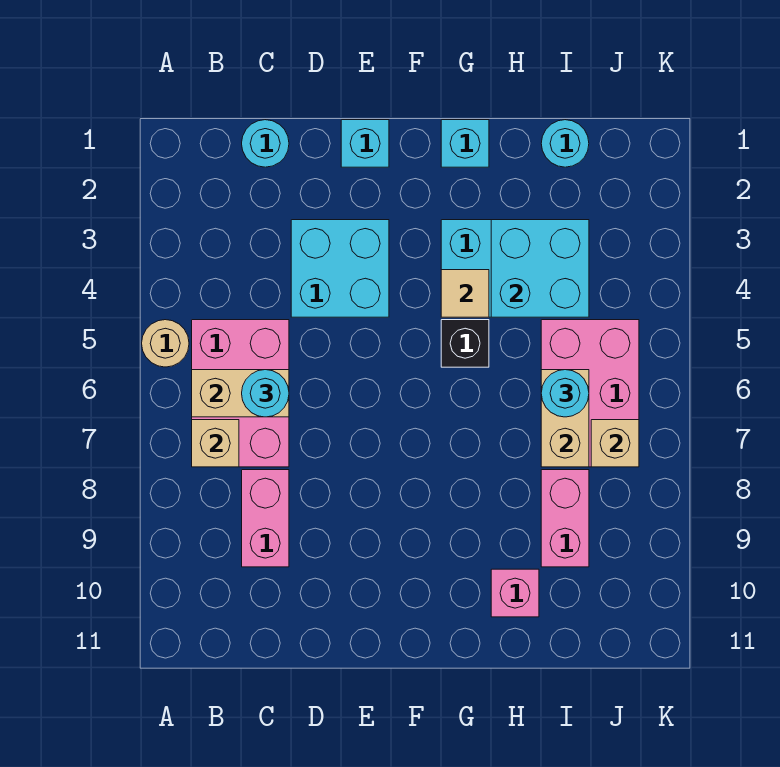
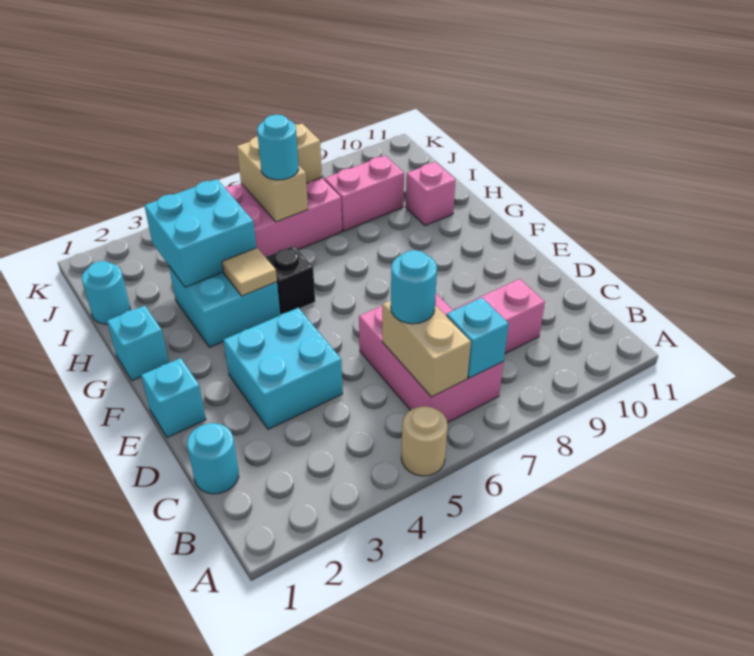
pink 2x3 brick [192,320,289,467] -> pink 2x3 brick turned to [359,294,503,423]
tan 1x1 brick [192,420,239,467] -> cyan 1x1 brick [446,298,509,378]
tan 1x2 brick [541,370,589,467] -> tan 1x2 brick turned to [237,137,308,222]

